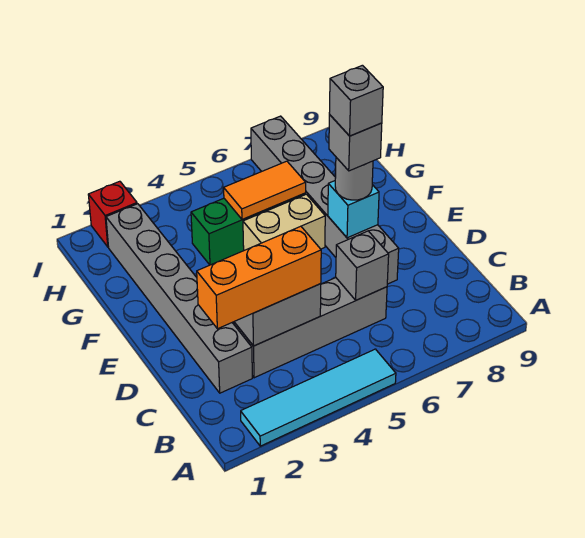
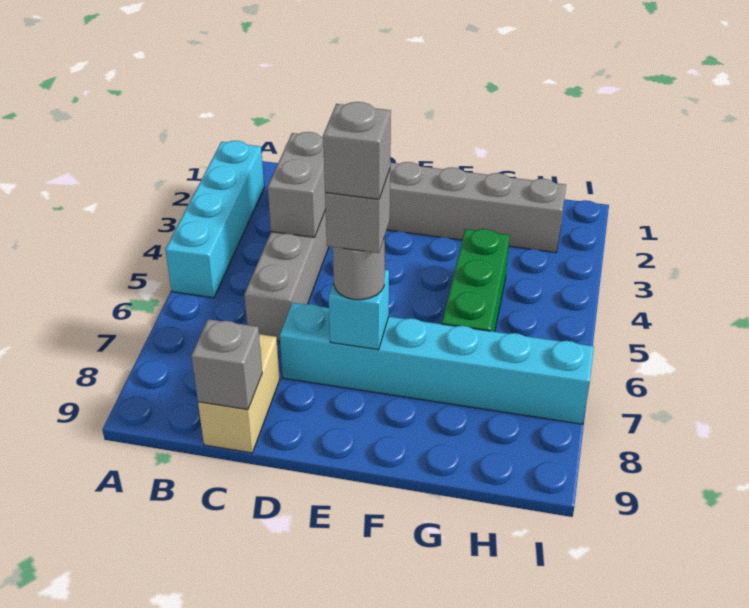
cyan 1x4 tile [241,349,396,446] -> cyan 1x4 brick [165,141,264,298]
orange 1x3 brick [197,226,321,329] -> none
grey 1x1 brick [336,231,389,300] -> grey 1x1 brick moved to [191,319,262,410]
grey 1x6 brick [251,116,399,284] -> cyan 1x6 brick [280,303,594,424]
tan 1x2 brick [243,194,325,250] -> tan 1x2 brick moved to [198,334,280,453]
orange 1x2 tile [224,161,306,220] -> none
red 1x1 brick [88,181,137,247] -> none

